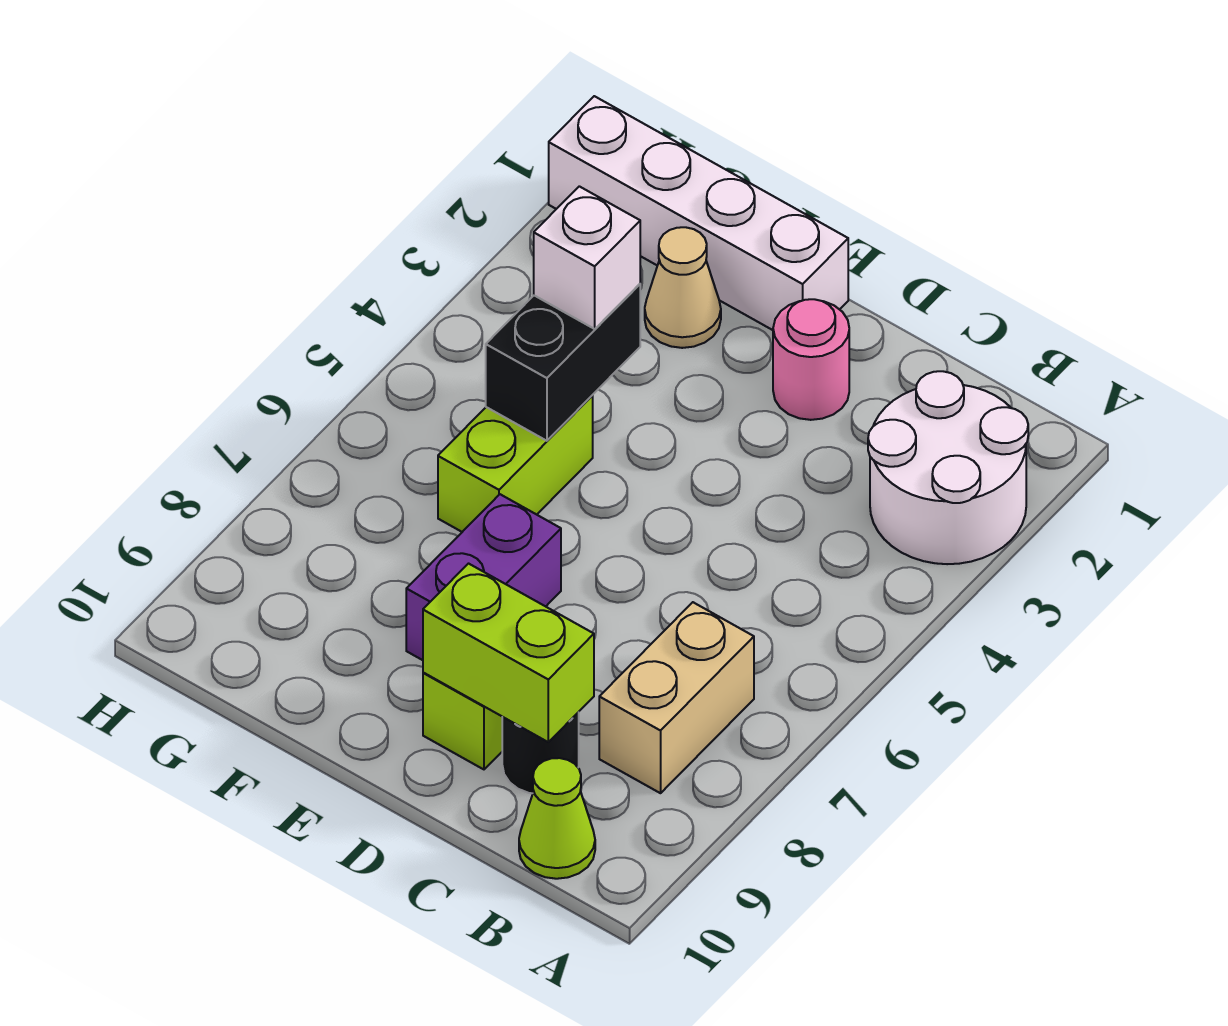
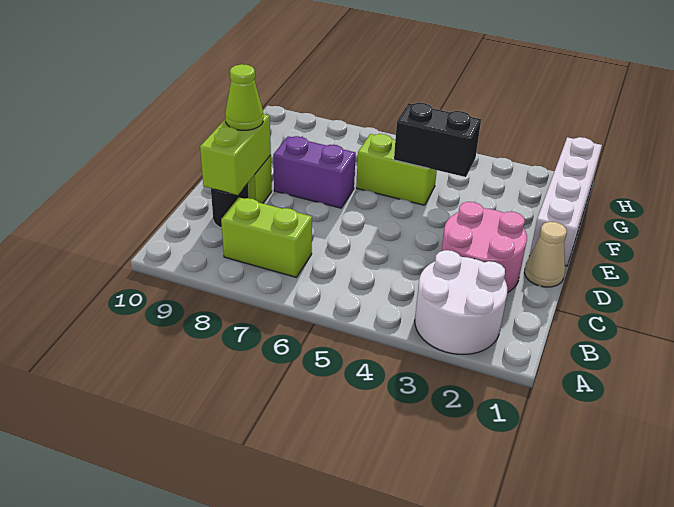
tan 1x2 brick [599,602,754,793] -> lime 1x2 brick [221,197,312,277]
lime 1x1 cone [519,758,595,879] -> lime 1x1 cone moved to [225,64,263,130]
pink 1x1 round brick [773,299,849,420] -> pink 2x2 round brick [442,202,527,293]
tan 1x1 cone [645,227,721,348] -> tan 1x1 cone moved to [524,222,567,287]
white 1x1 brick [534,186,640,329] -> none

